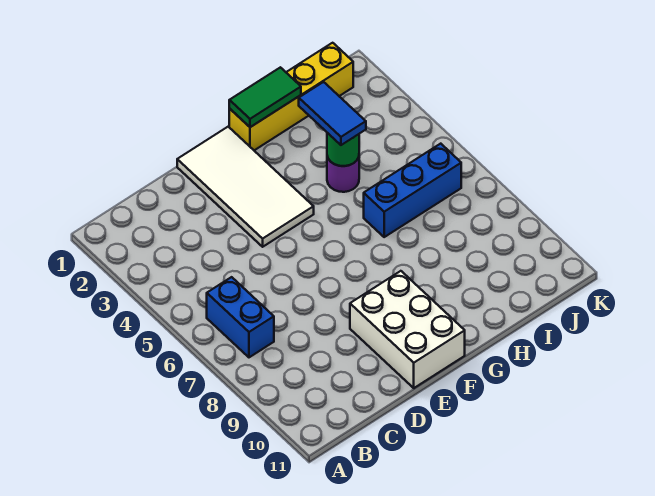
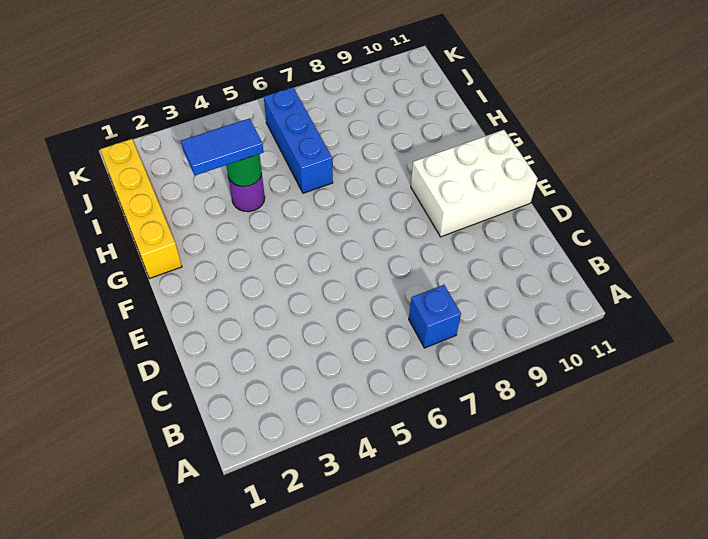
blue 1x2 brick [207,277,274,357] -> blue 1x1 brick [409,285,461,348]
white 2x4 tile [177,127,314,247] -> none
green 1x2 tile [229,67,301,127] -> none

